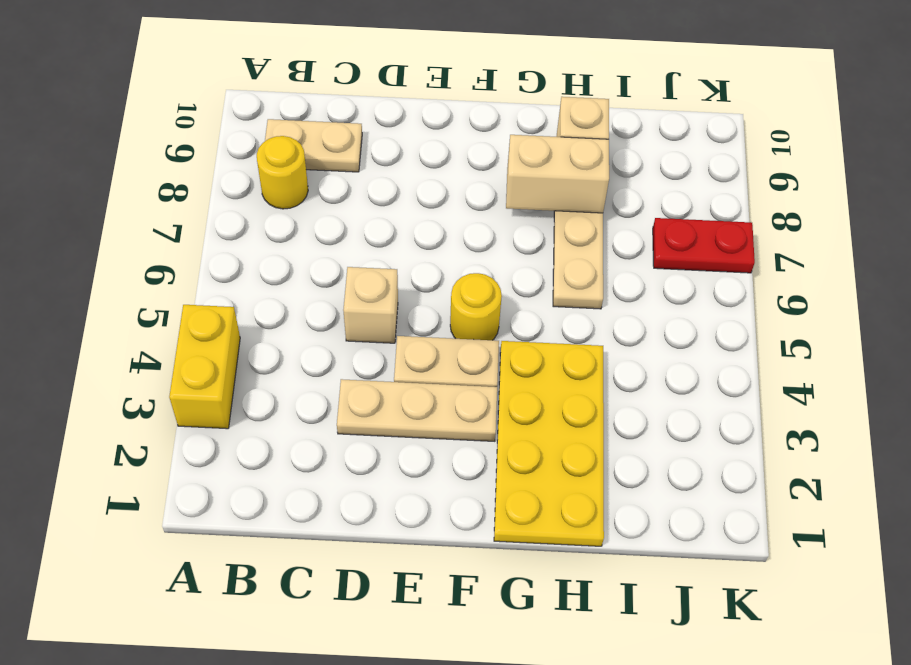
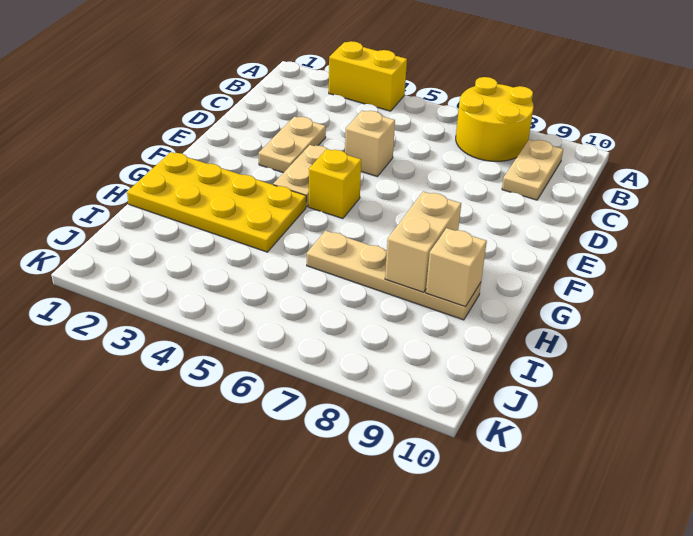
yellow 1x1 round brick [257,136,308,209] -> yellow 2x2 round brick [456,77,534,161]
tan 1x3 plate [337,379,497,441] -> tan 1x2 plate [259,117,326,173]
yellow 1x1 round brick [450,273,502,340] -> yellow 1x1 brick [309,149,361,219]
red 1x2 plate [653,218,755,273] -> none

